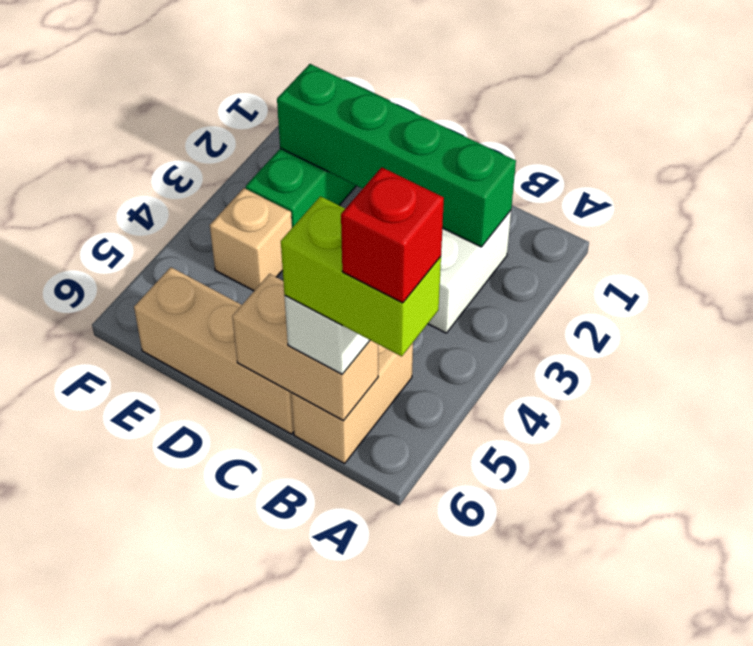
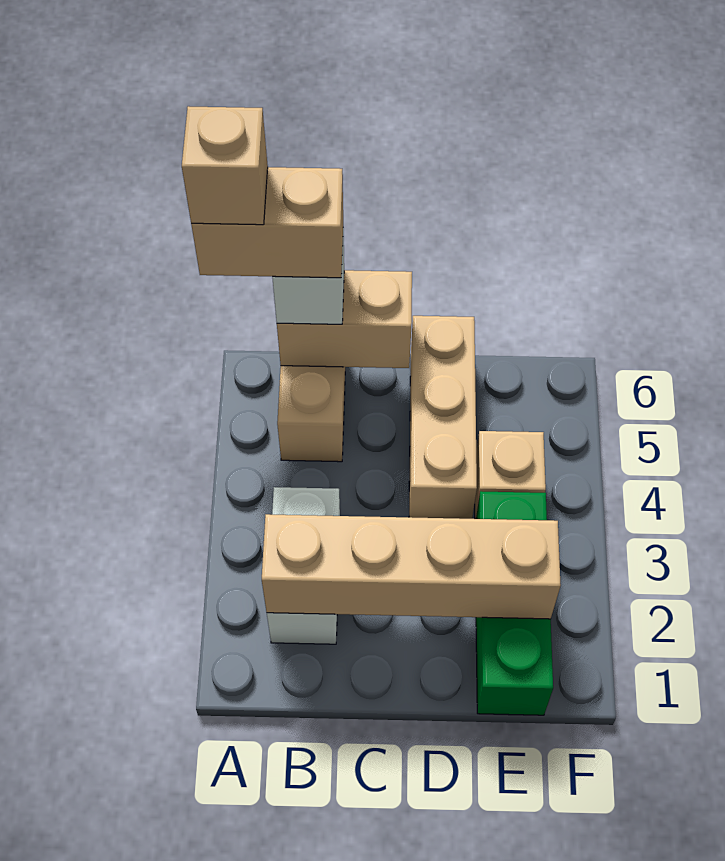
lime 1x2 brick [281,196,441,356] -> tan 1x2 brick [191,167,343,278]
red 1x1 brick [341,167,444,303] -> tan 1x1 brick [182,106,268,225]
green 1x4 brick [277,64,516,247] -> tan 1x4 brick [262,514,561,619]
tan 1x3 brick [134,267,294,434] -> tan 1x3 brick turned to [409,316,477,519]

